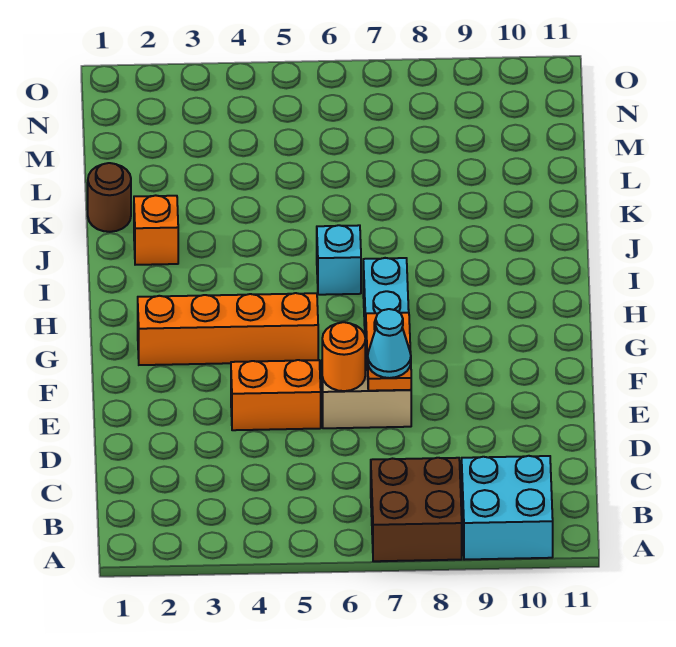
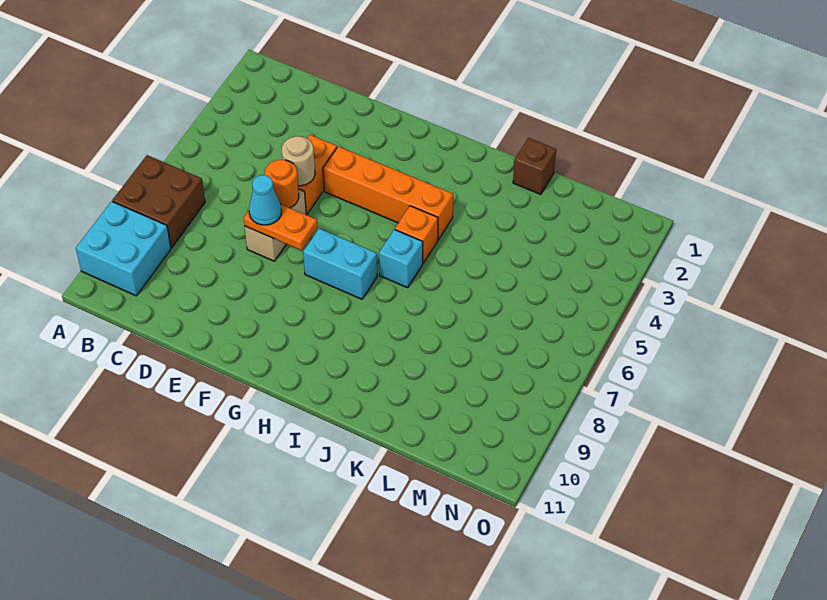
none -> tan 1x1 round brick [282,136,315,186]
orange 1x4 brick [138,293,318,365] -> orange 1x4 brick turned to [323,146,453,240]
orange 1x1 brick [134,195,178,265] -> orange 1x1 brick moved to [395,206,438,263]
brown 1x1 round brick [88,163,131,232] -> brown 1x1 brick [513,138,556,194]

